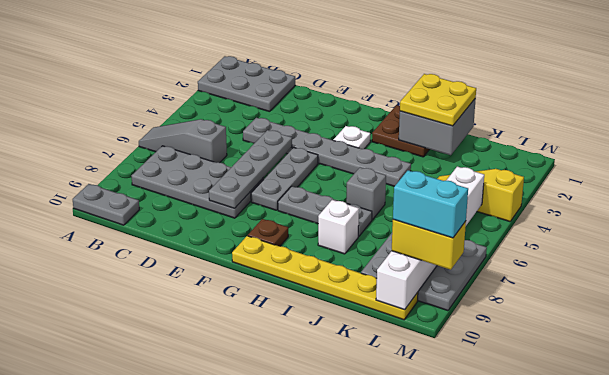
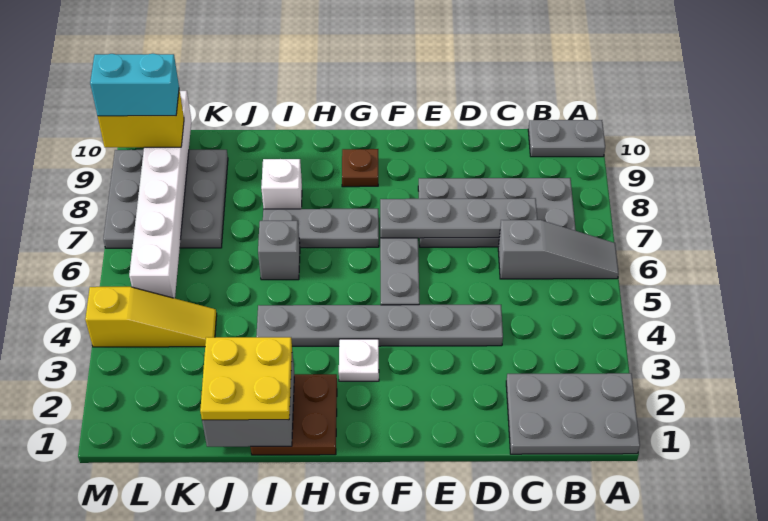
grey 1x4 plate [209,130,292,208] -> grey 1x4 plate turned to [380,198,537,238]
yellow 1x6 plate [232,236,418,320] -> none

